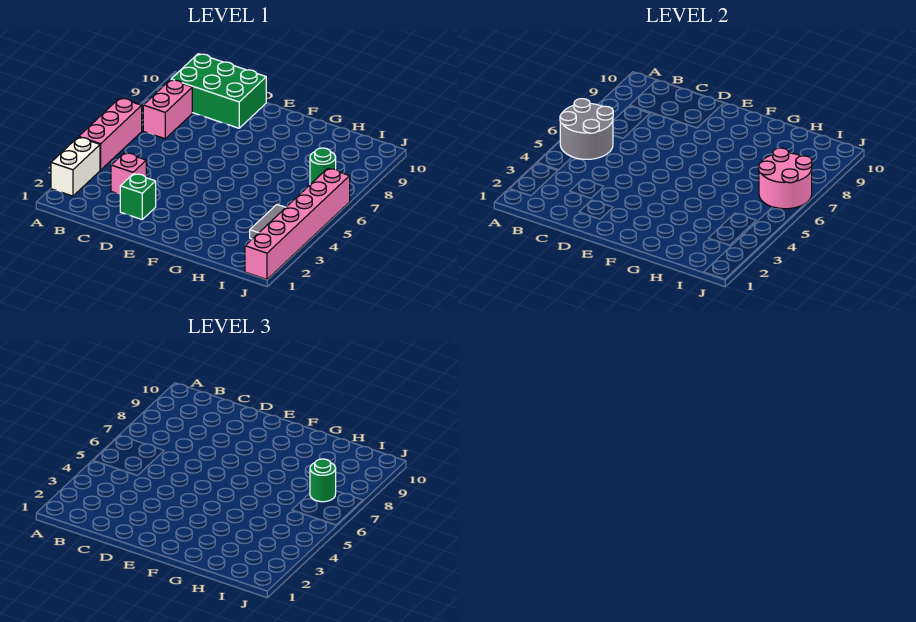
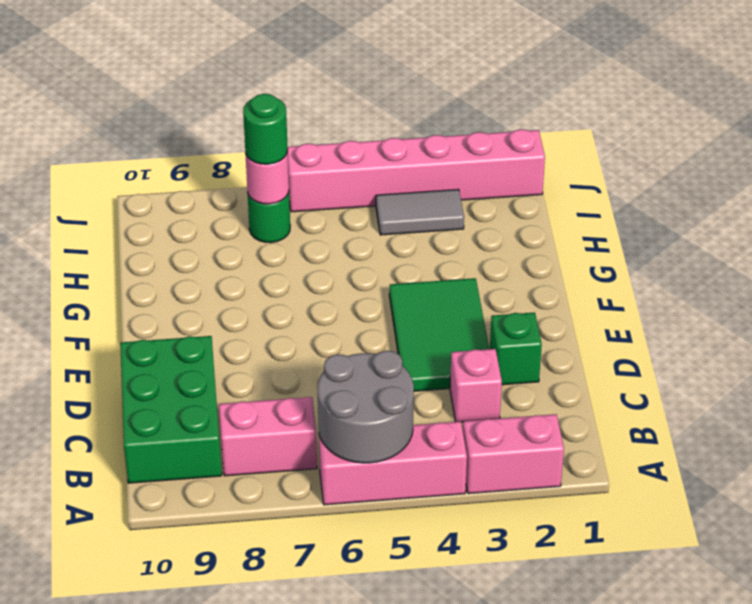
white 1x2 brick [51,137,100,196] -> pink 1x2 brick [463,414,564,494]
none -> green 2x3 tile [389,278,489,391]
pink 2x2 round brick [759,148,812,209] -> pink 1x1 round brick [245,150,289,204]

